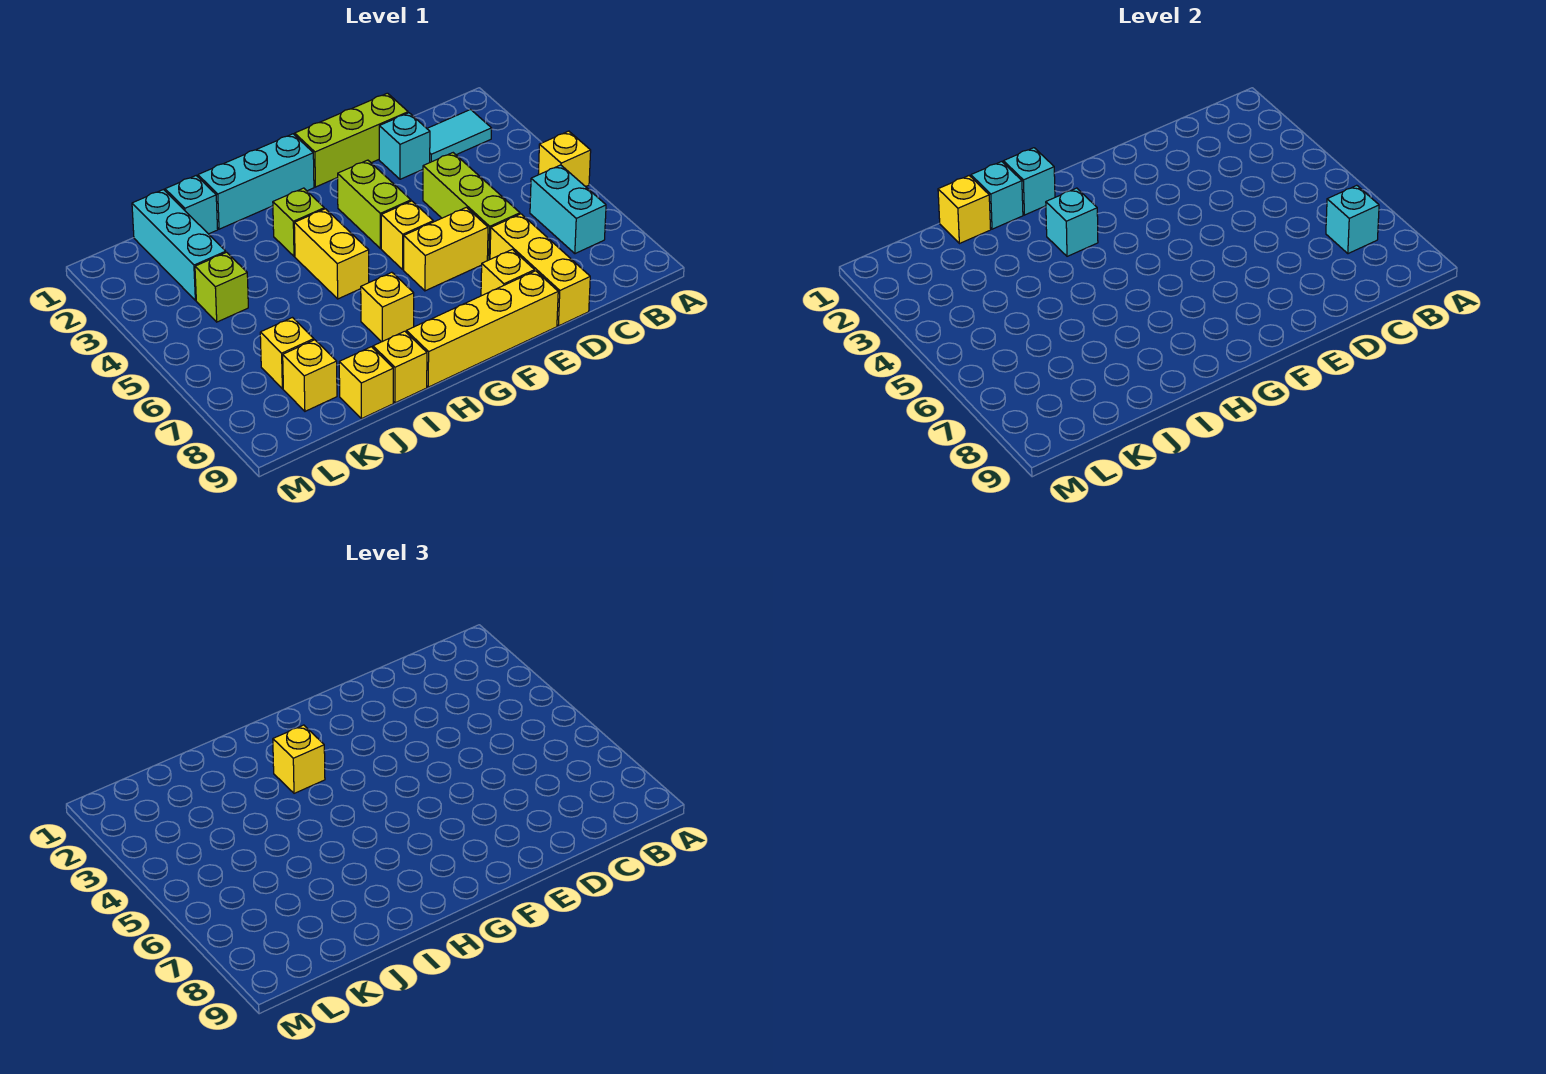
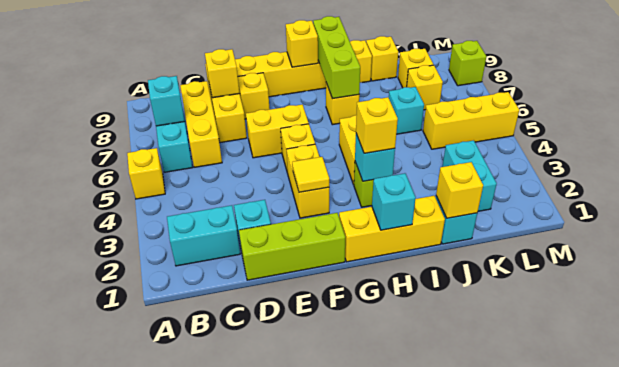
cyan 1x2 tile [427,110,492,162] -> cyan 1x2 brick [167,205,240,266]
none -> yellow 1x3 brick [180,81,222,167]
lime 1x3 brick [423,153,520,261] -> lime 1x3 brick moved to [313,16,360,99]
none -> yellow 1x1 brick [205,49,240,98]
lime 1x2 brick [338,160,411,249] -> yellow 1x2 brick [286,144,329,218]
none -> yellow 1x1 tile [292,157,329,192]
cyan 1x3 brick [198,134,314,229] -> yellow 1x3 brick [339,196,445,262]
none -> yellow 1x1 brick [286,20,318,67]
cyan 1x1 brick [971,162,1023,229] -> cyan 1x1 brick moved to [389,87,424,134]
cyan 1x3 brick [132,190,226,300] -> cyan 1x2 brick [442,140,497,211]
lime 1x1 brick [195,252,248,322] -> lime 1x1 brick moved to [449,41,486,86]
none -> yellow 1x3 brick [423,92,519,149]

